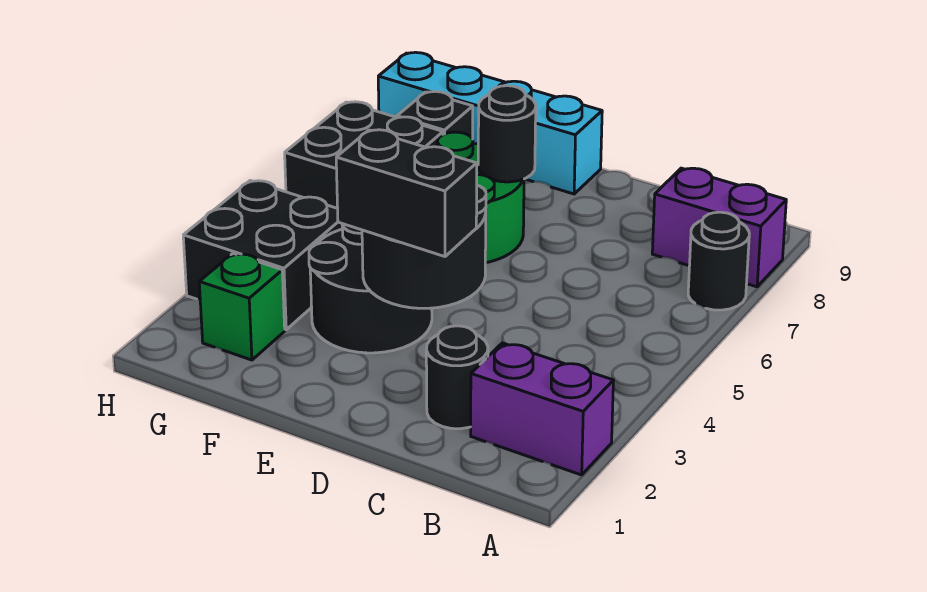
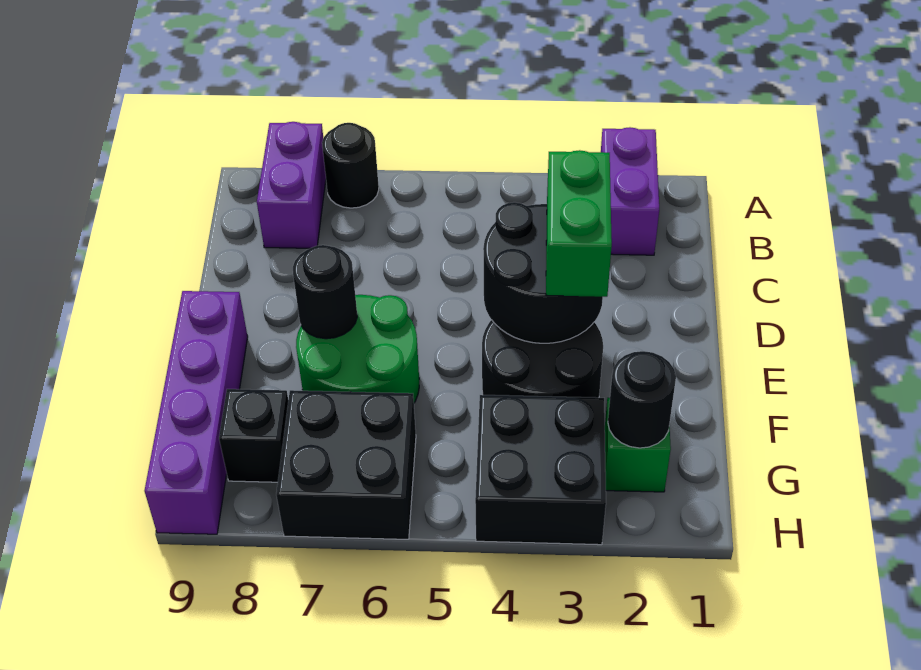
black 1x1 round brick [426,326,488,429] -> black 1x1 round brick moved to [608,351,676,448]
black 1x2 brick [336,130,477,257] -> green 1x2 brick [546,150,612,297]
cyan 1x4 brick [378,52,602,194] -> purple 1x4 brick [144,291,248,534]

